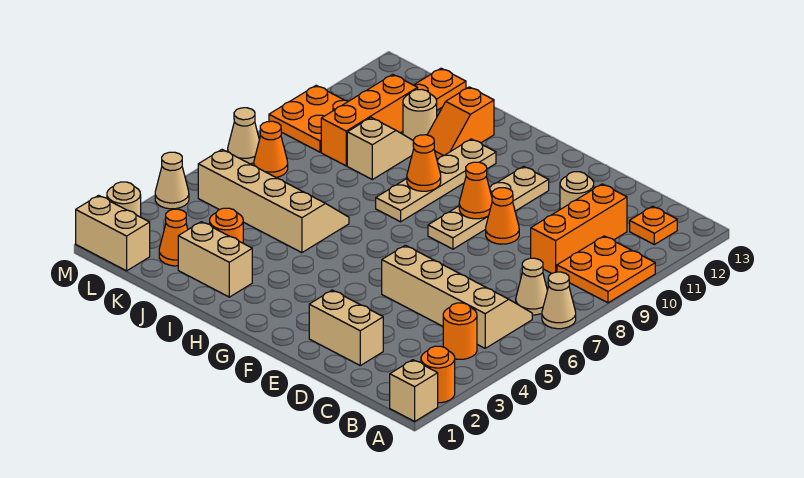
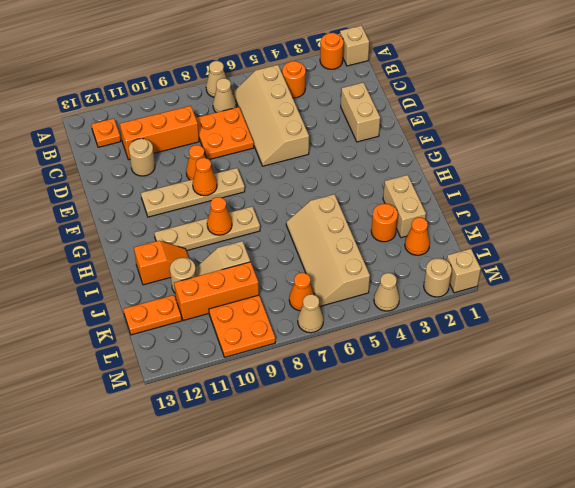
orange 2x2 plate [557,236,655,303] -> orange 2x2 plate moved to [196,107,254,160]
tan 1x2 brick [76,195,150,271] -> tan 1x1 brick [447,249,481,293]

